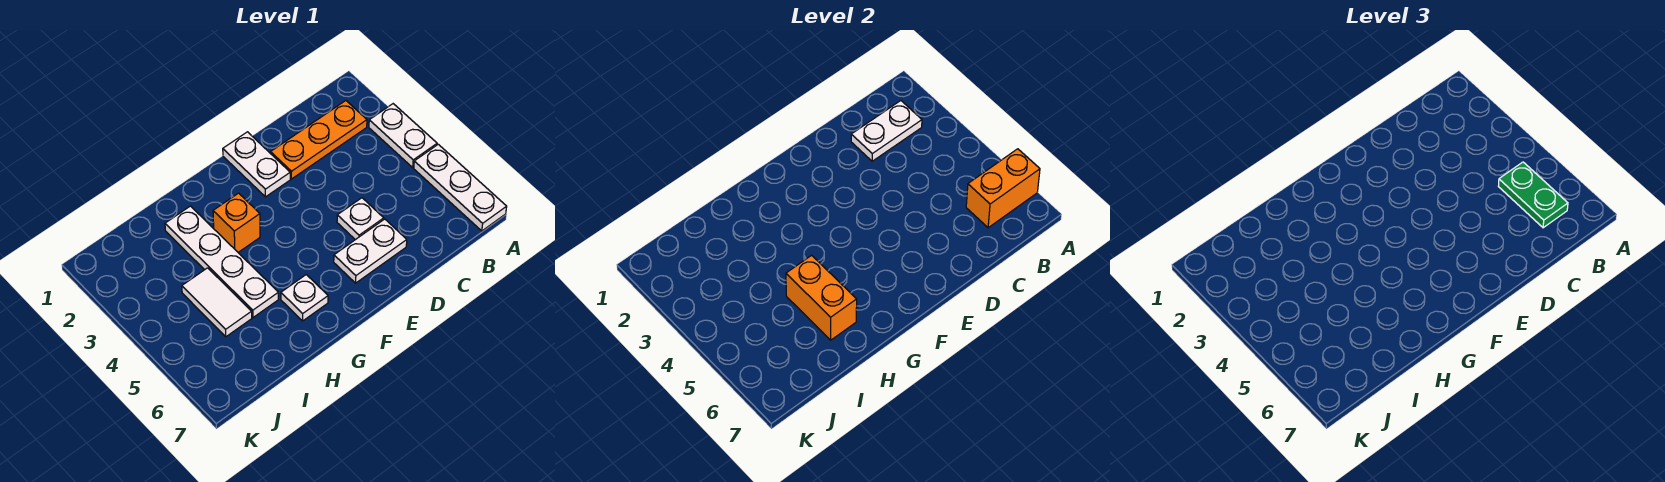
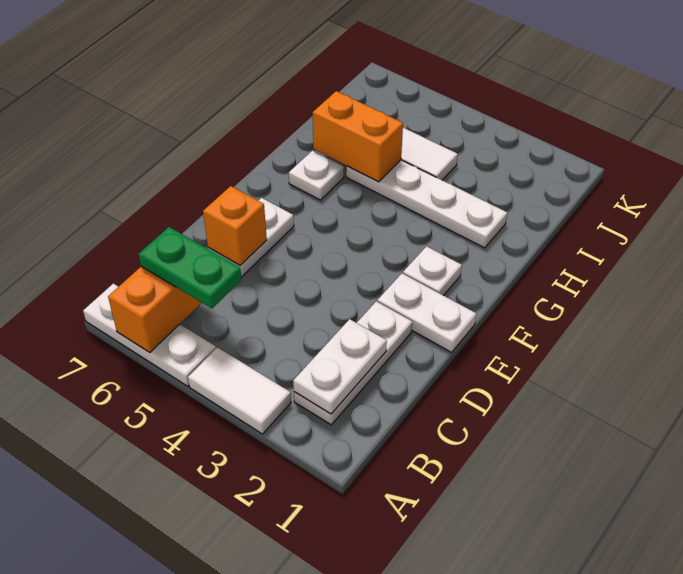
white 1x2 plate [369,104,437,167] -> white 1x2 tile [188,347,291,434]
orange 1x3 plate [271,101,367,179] -> white 1x3 plate [294,301,412,425]
white 1x1 plate [337,198,384,240] -> white 1x1 plate moved to [403,246,462,296]
orange 1x1 brick [213,193,260,252] -> orange 1x1 brick moved to [203,186,267,265]

